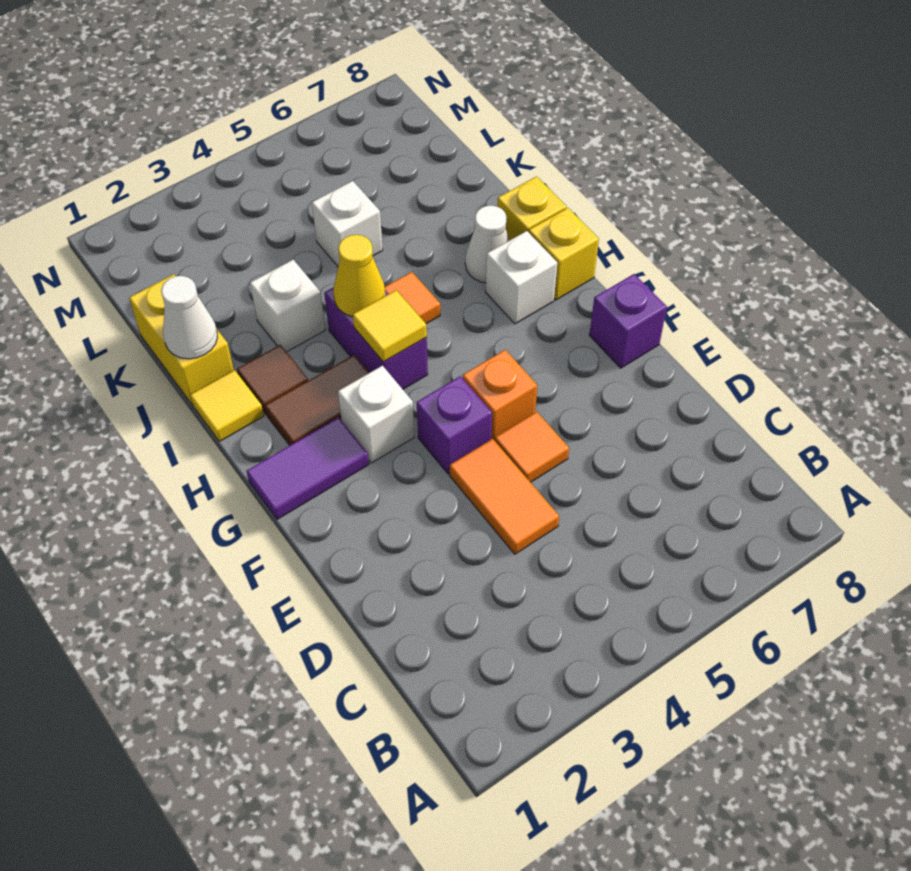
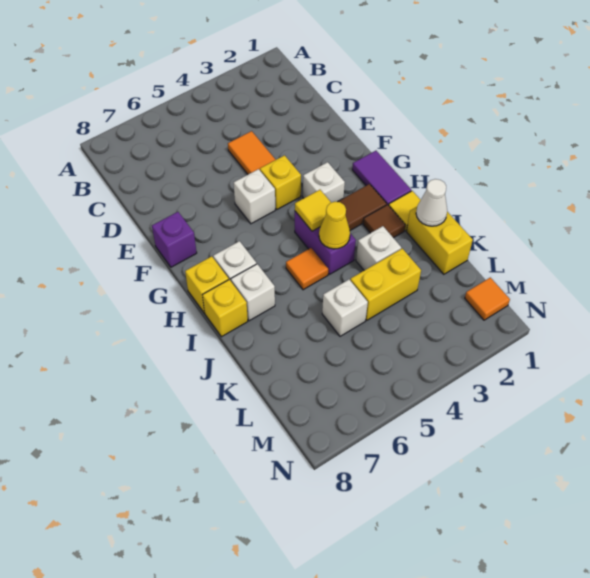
orange 1x1 tile [495,412,569,482] -> orange 1x1 tile moved to [465,278,510,320]
purple 1x1 brick [417,376,492,474] -> yellow 1x1 brick [260,155,301,209]
orange 1x1 brick [463,350,537,441] -> white 1x1 brick [234,169,275,224]
purple 1x2 tile [247,417,369,519] -> purple 1x2 tile turned to [352,151,411,205]
white 1x1 cone [465,206,509,283] -> white 1x1 brick [231,264,275,321]
none -> yellow 1x2 brick [350,248,421,320]

